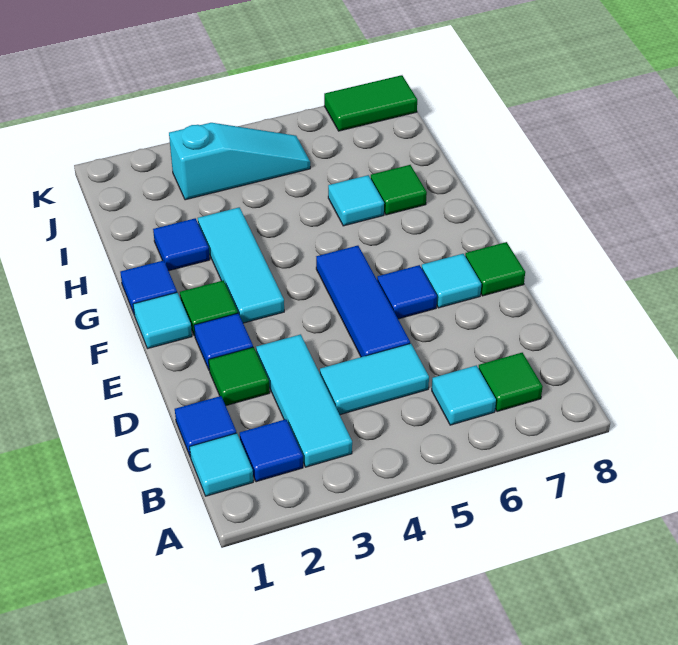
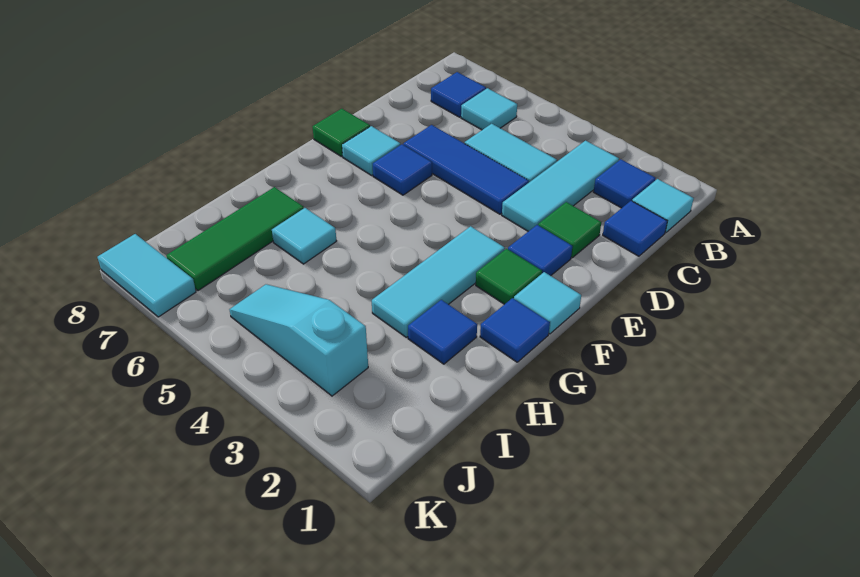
green 1x1 tile [478,353,543,412] -> blue 1x1 tile [431,72,486,117]
blue 1x3 tile [316,246,410,357] -> blue 1x3 tile turned to [403,125,529,214]
green 1x1 tile [371,165,427,215] -> green 1x3 tile [166,187,304,291]
green 1x2 tile [324,75,417,131] -> cyan 1x2 tile [97,234,196,317]

